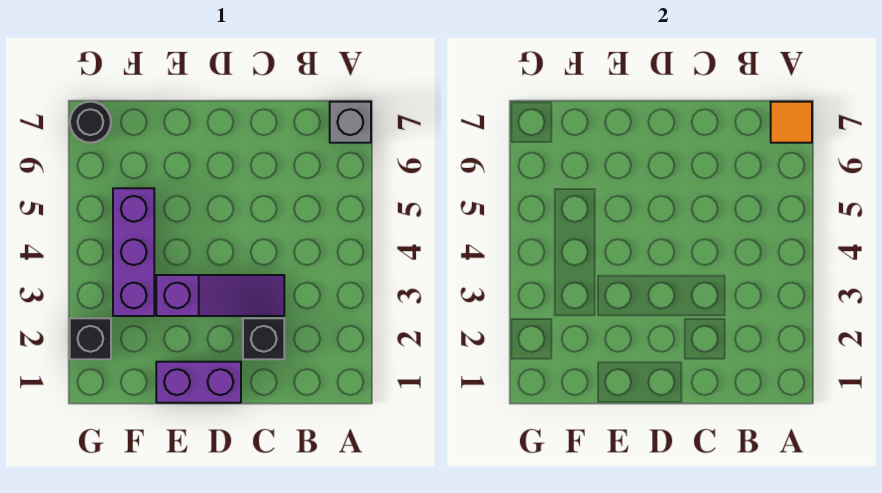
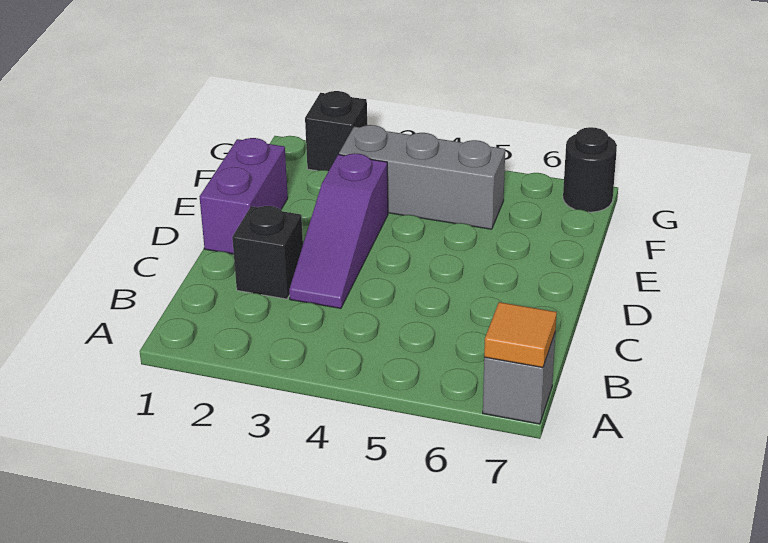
purple 1x3 brick [113,188,154,316] -> grey 1x3 brick [339,125,505,229]

